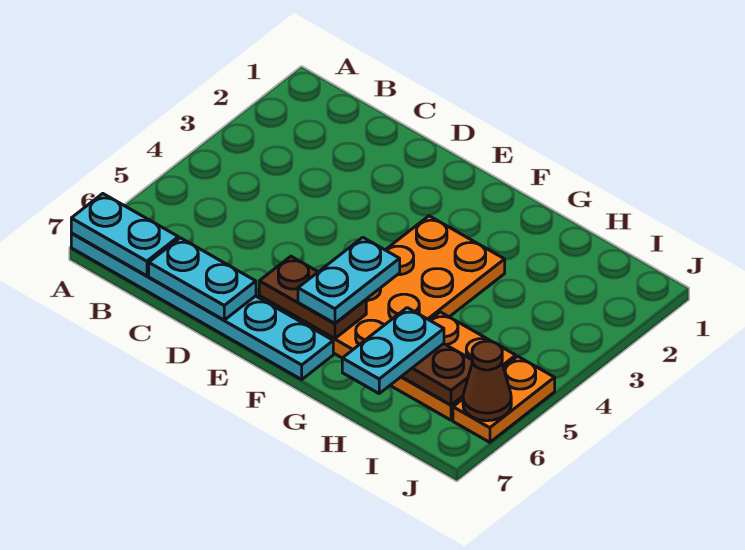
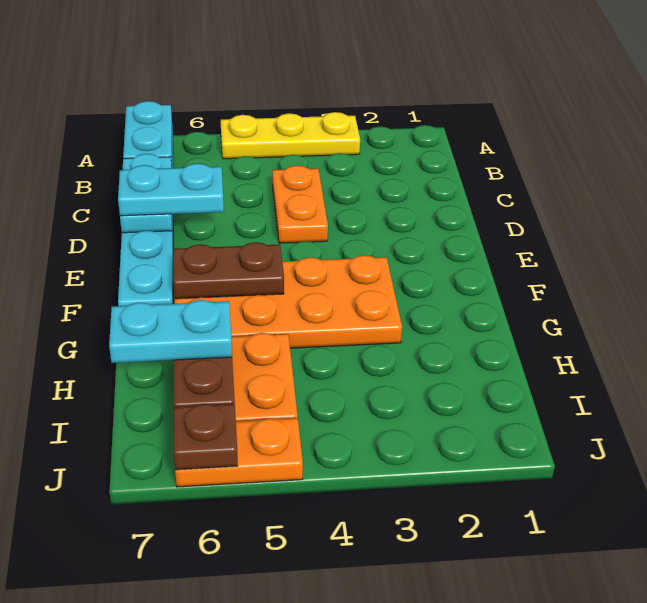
none -> yellow 1x3 plate [221,112,360,159]
none -> orange 1x2 plate [272,165,328,243]
brown 1x2 plate [259,256,366,339] -> brown 1x2 plate turned to [173,242,284,299]
cyan 1x2 plate [298,237,400,324] -> cyan 1x2 plate moved to [118,163,224,216]
brown 1x1 cone [463,341,511,421] -> brown 1x1 plate [174,404,238,470]

